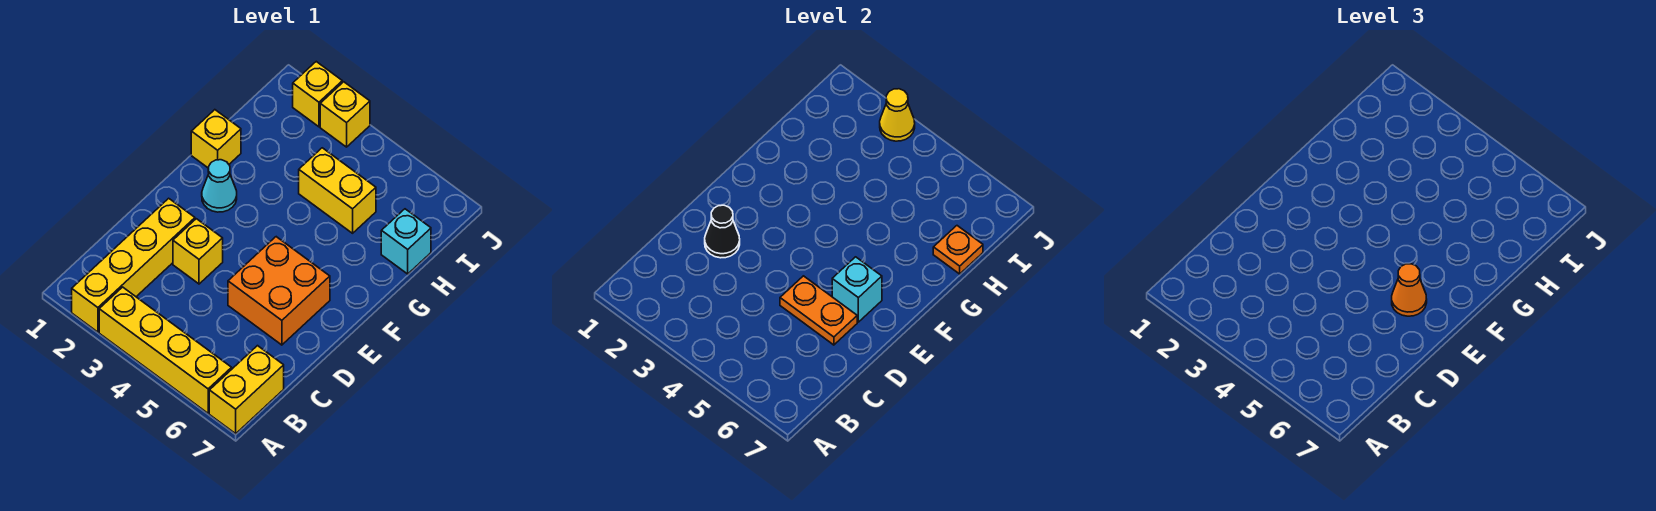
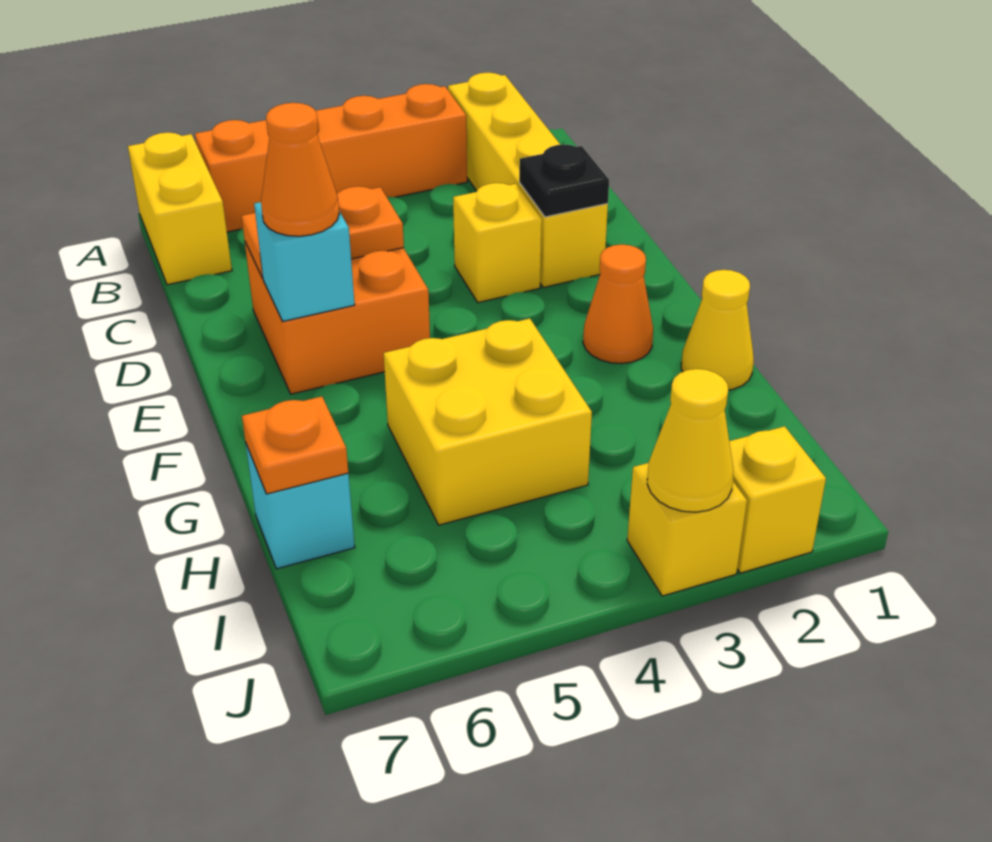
yellow 1x4 brick [99,287,232,413] -> orange 1x4 brick [195,84,467,232]
black 1x1 cone [705,205,740,258] -> black 1x1 plate [519,145,609,217]
cyan 1x1 cone [202,160,237,212] -> orange 1x1 cone [583,244,653,364]
yellow 1x1 brick [191,110,241,168] -> yellow 1x1 cone [681,270,754,390]
yellow 1x2 brick [299,148,376,233] -> yellow 2x2 brick [384,319,592,525]

